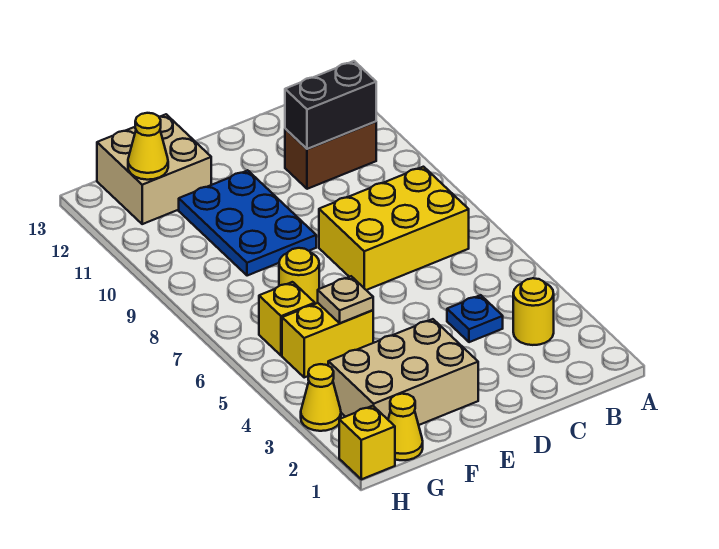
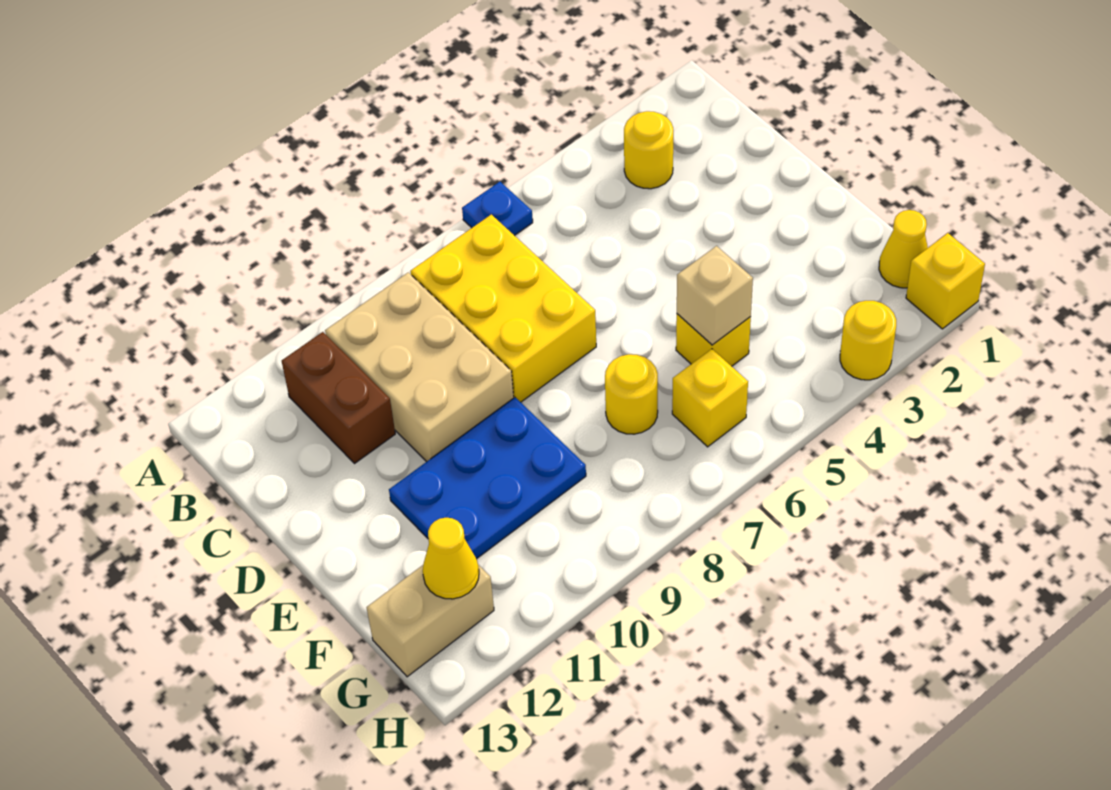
black 1x2 brick [285,61,376,149] -> none
blue 1x1 plate [447,295,503,342] -> blue 1x1 plate moved to [462,182,533,236]
tan 2x3 brick [328,319,478,425] -> tan 2x3 brick moved to [325,272,514,462]
yellow 1x2 brick [282,303,373,377] -> yellow 1x1 brick [676,314,751,366]
tan 1x1 plate [318,276,373,323] -> tan 1x1 brick [677,246,753,345]
tan 2x2 brick [97,114,211,224] -> tan 1x2 brick [367,565,494,677]
yellow 1x1 cone [301,364,341,431] -> yellow 1x1 round brick [840,301,896,380]

